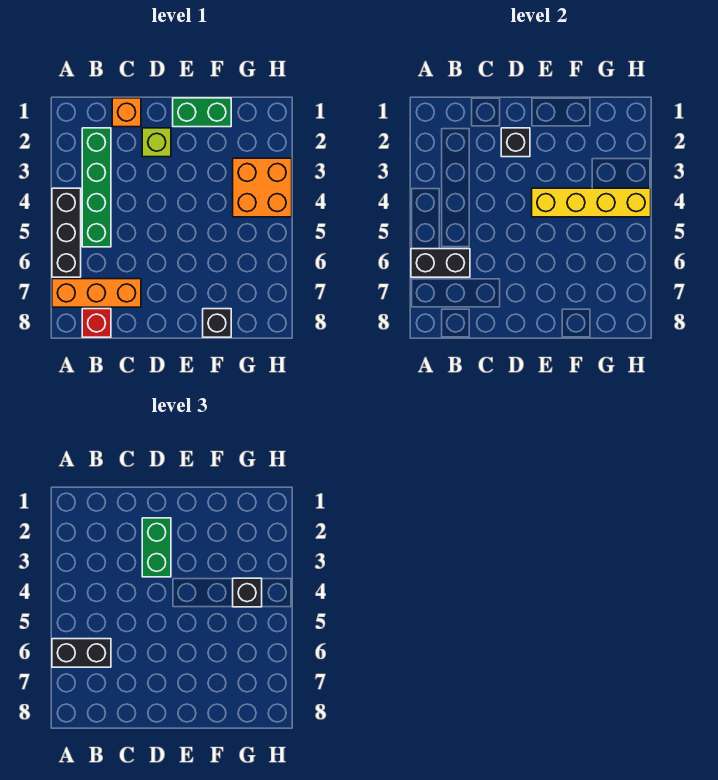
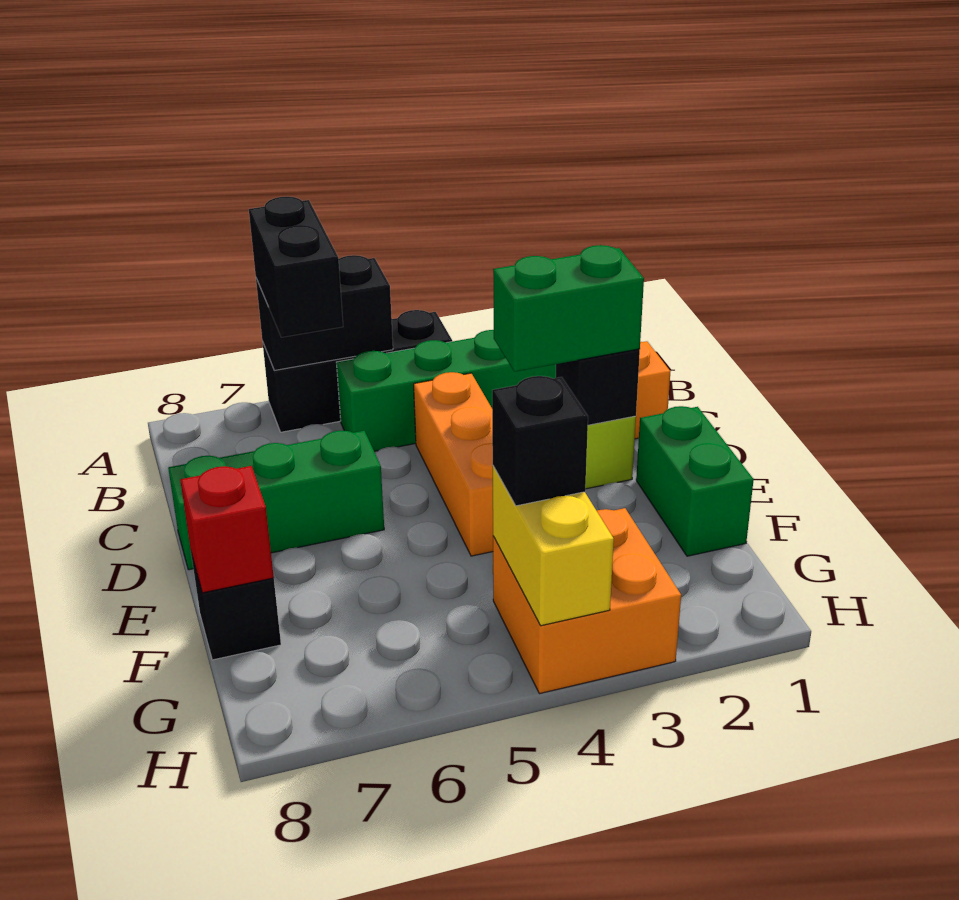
black 1x2 brick [411,249,470,277] -> black 1x2 brick turned to [256,255,393,370]
orange 1x3 brick [52,279,141,307] -> orange 1x3 brick moved to [414,372,493,556]
red 1x1 brick [82,309,111,337] -> red 1x1 brick moved to [180,466,274,593]
none -> green 1x3 brick [168,431,384,570]
yellow 1x4 brick [532,188,651,217] -> yellow 1x2 brick [493,466,614,626]

